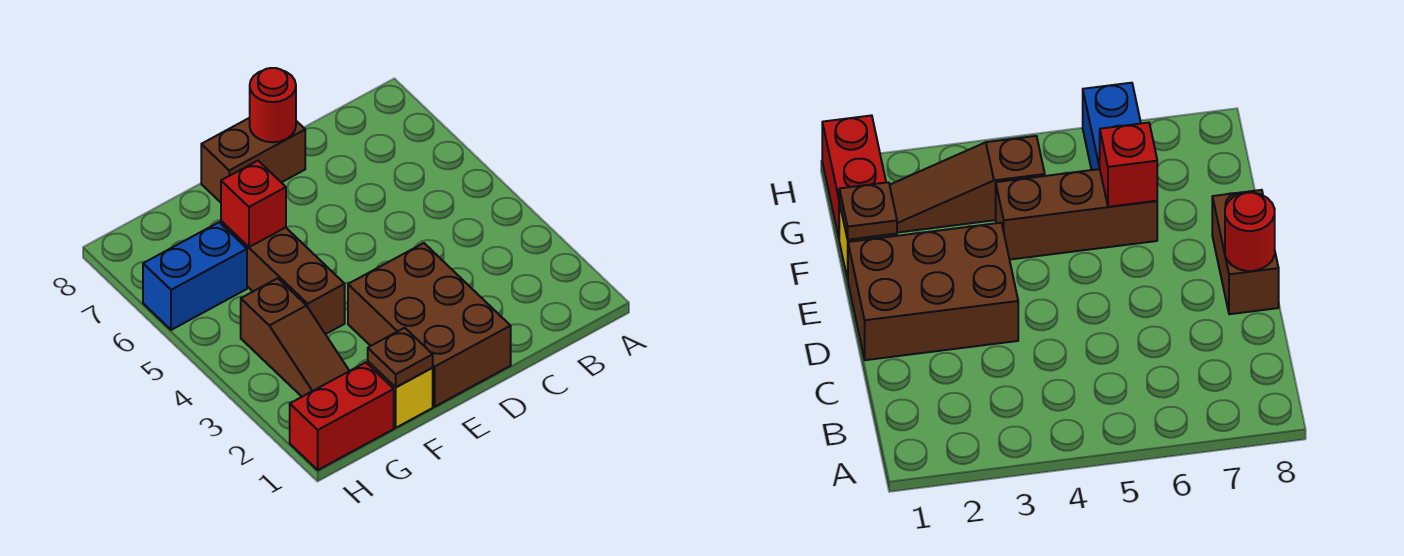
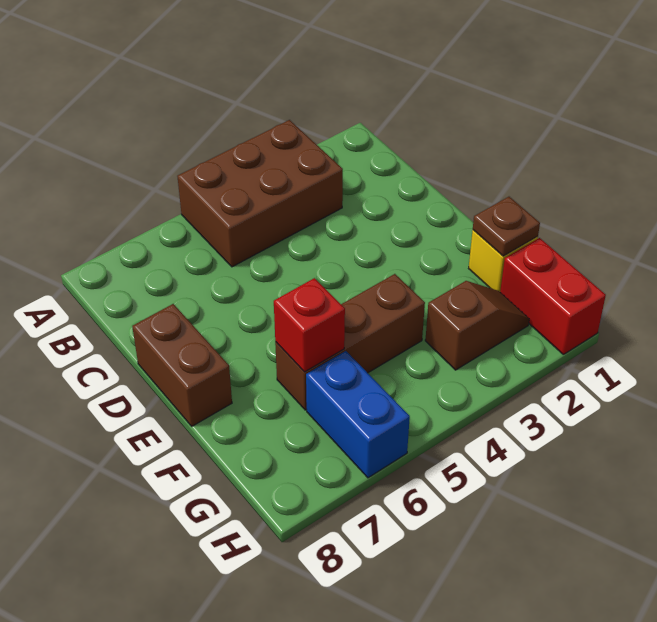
brown 2x3 brick [348,243,511,407] -> brown 2x3 brick moved to [177,120,343,267]
red 1x1 round brick [250,68,296,142] -> none
brown 1x3 slope [241,278,349,397] -> brown 1x2 slope [425,281,529,370]

